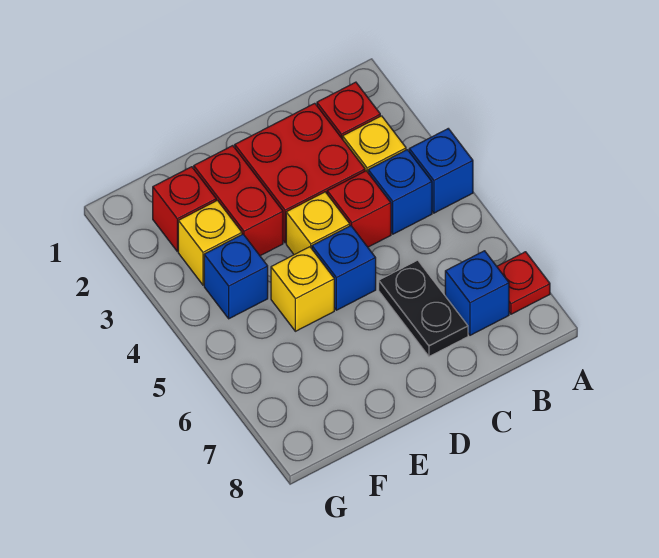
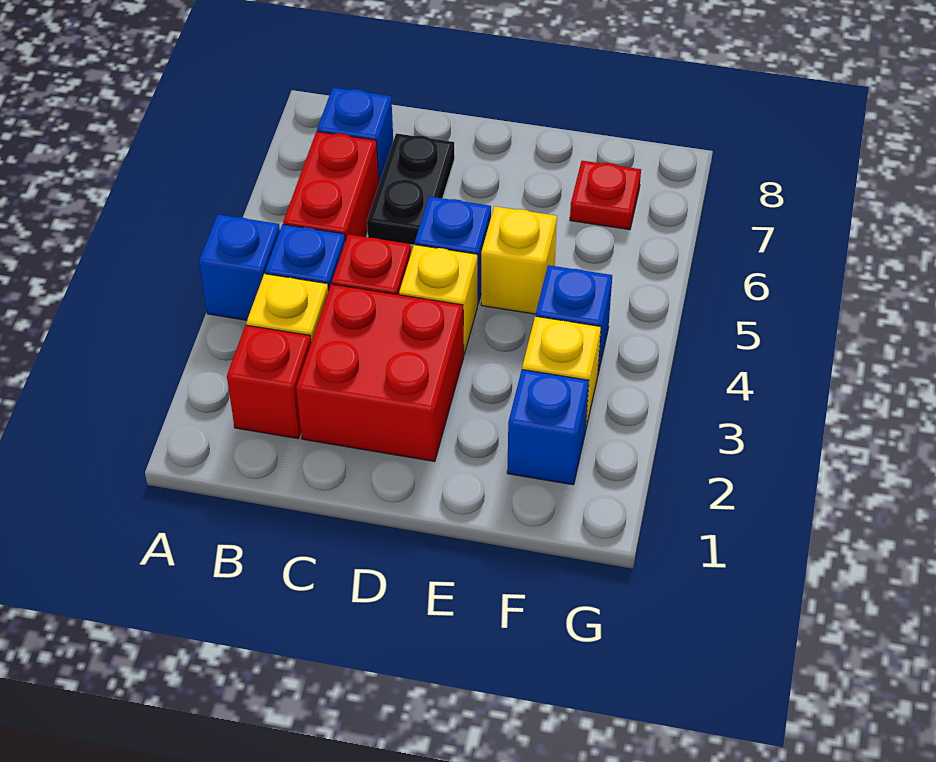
red 1x1 plate [497,252,550,314] -> red 1x1 plate moved to [570,161,641,230]
red 1x2 brick [194,146,283,256] -> red 1x2 brick moved to [283,131,379,241]
red 1x1 brick [153,167,216,251] -> blue 1x1 brick [507,370,589,485]

